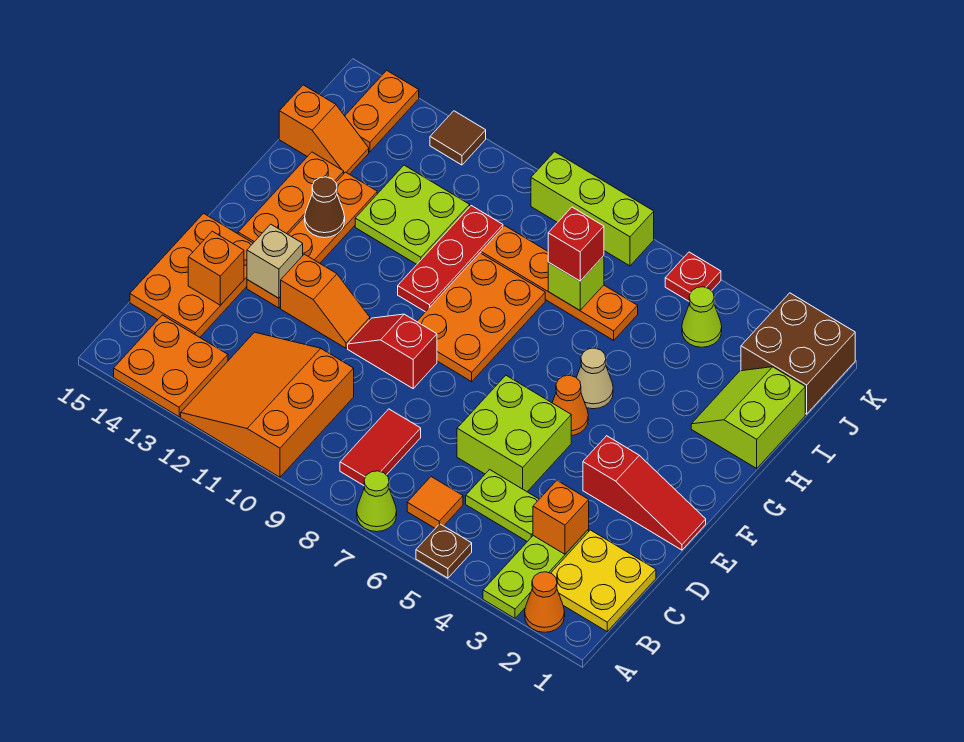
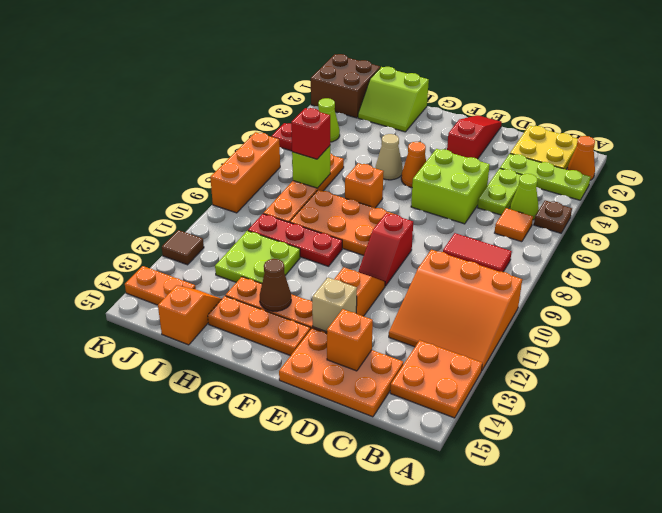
lime 1x1 cone [357,471,397,532] -> lime 1x1 cone moved to [510,174,539,220]
orange 1x1 brick [533,480,589,554] -> orange 1x1 brick moved to [345,163,384,208]
lime 1x3 brick [531,152,654,266] -> orange 1x3 brick [210,132,280,213]

